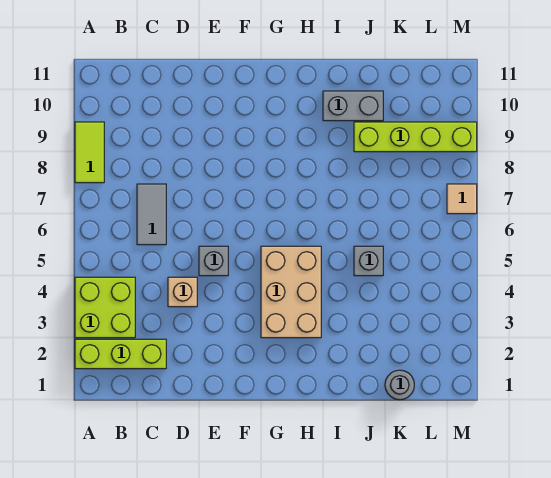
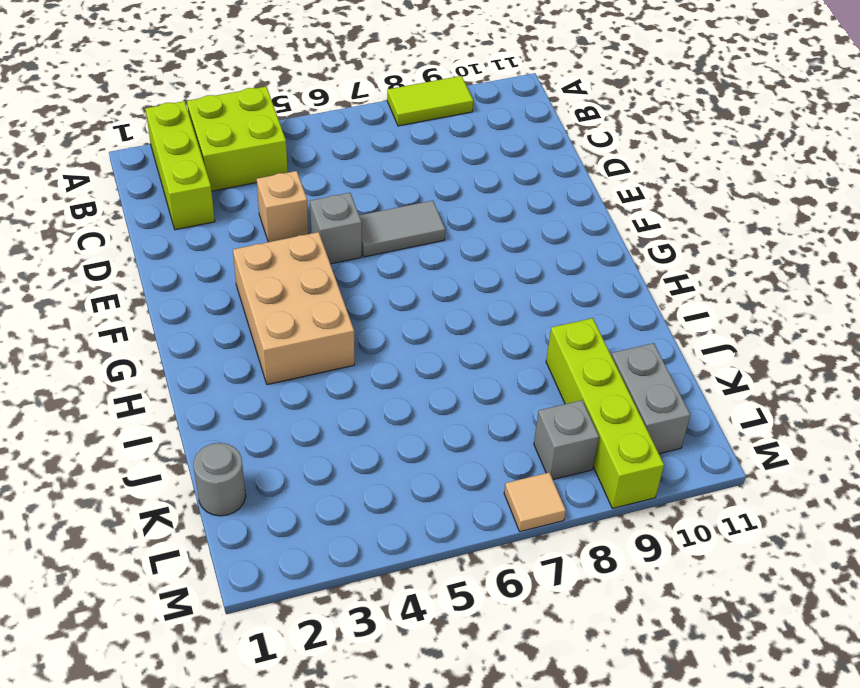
grey 1x2 tile [137,184,166,245] -> grey 1x2 tile moved to [359,201,445,257]
tan 2x3 brick [261,246,321,338] -> tan 2x3 brick turned to [233,232,355,385]
grey 1x2 brick [323,91,383,121] -> grey 1x2 brick moved to [612,343,690,454]
grey 1x1 brick [354,246,383,276] -> grey 1x1 brick moved to [534,400,599,480]

